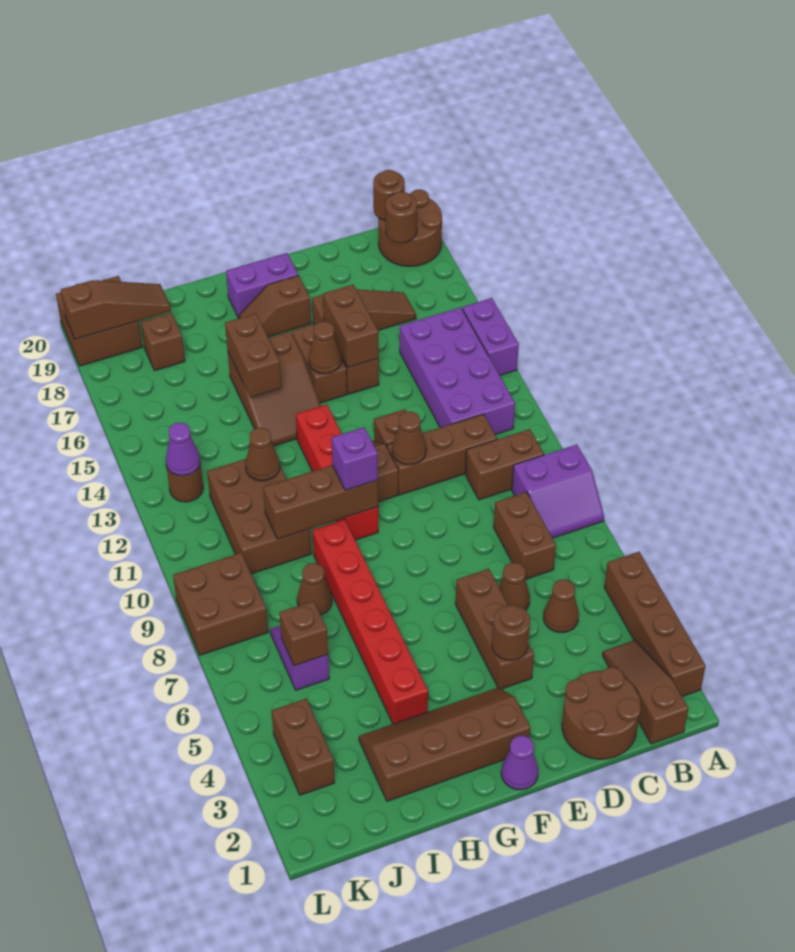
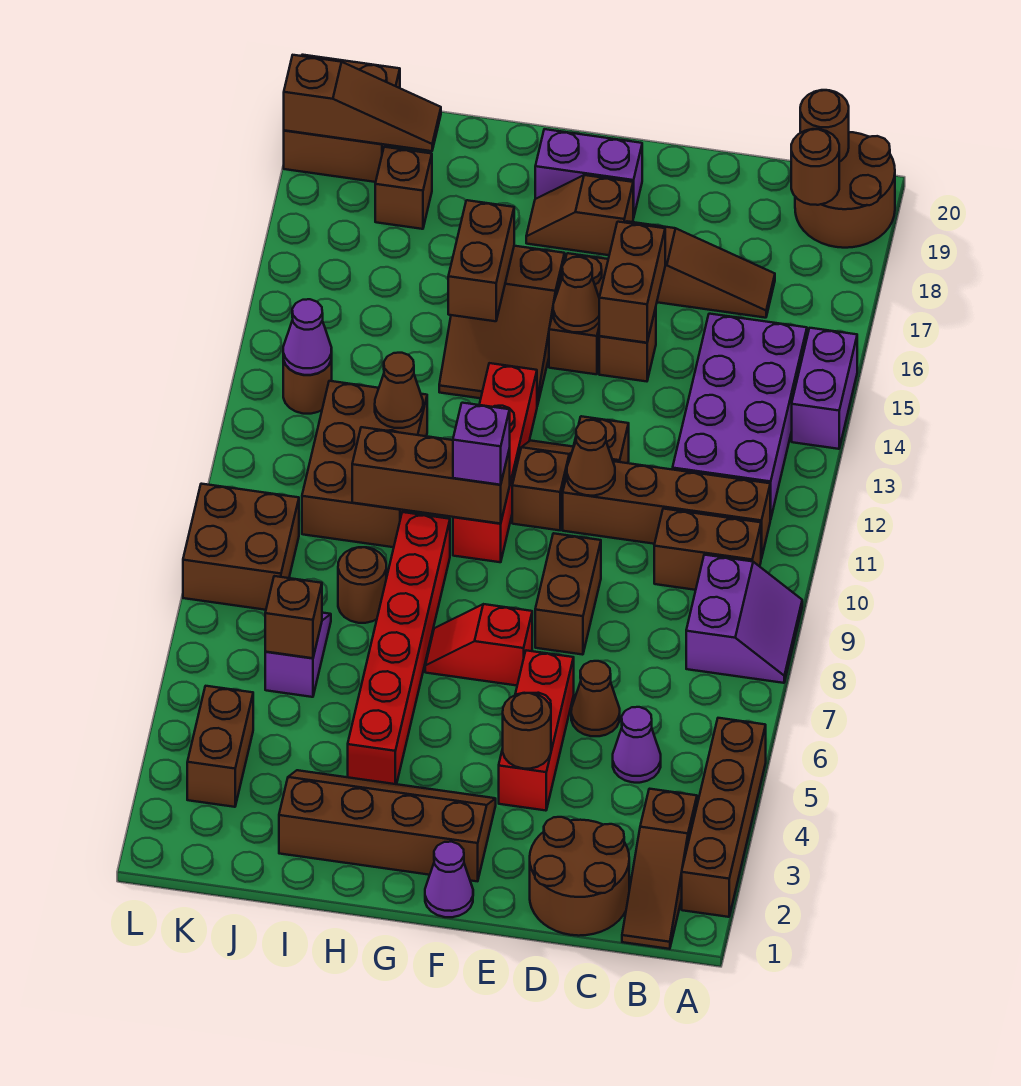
purple 2x2 slope [512,445,604,538] -> purple 2x2 slope turned to [686,555,802,683]
brown 1x3 slope [602,640,688,744] -> brown 1x3 slope turned to [622,789,697,949]
brown 1x1 cone [543,579,579,633] -> purple 1x1 cone [613,707,661,783]
brown 1x2 brick [494,492,556,580] -> brown 1x2 brick moved to [535,533,601,655]
brown 1x3 brick [387,414,497,495] -> brown 1x4 brick [563,461,770,559]
brown 1x3 brick [456,569,534,689] -> red 1x3 brick [499,650,574,811]
none -> red 1x2 slope [425,604,532,686]
brown 1x1 cone [297,563,332,615] -> brown 1x1 round brick [338,547,386,623]

